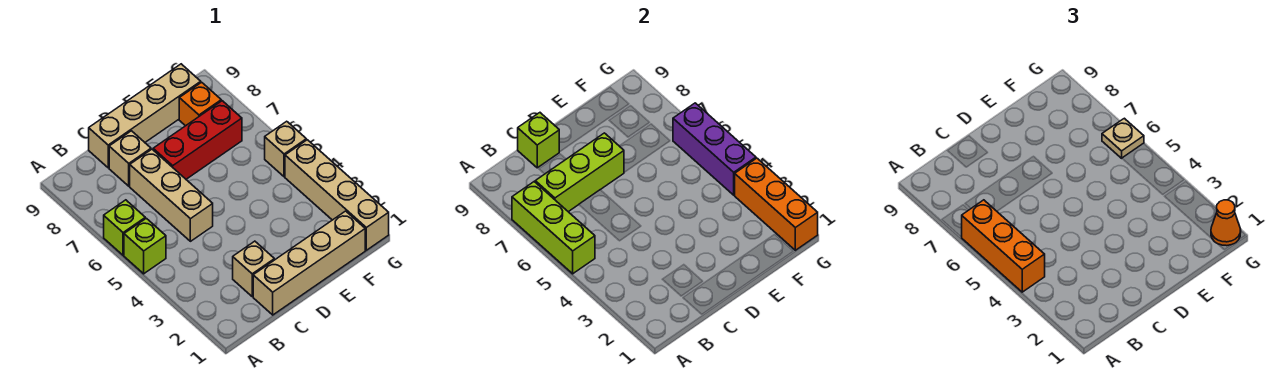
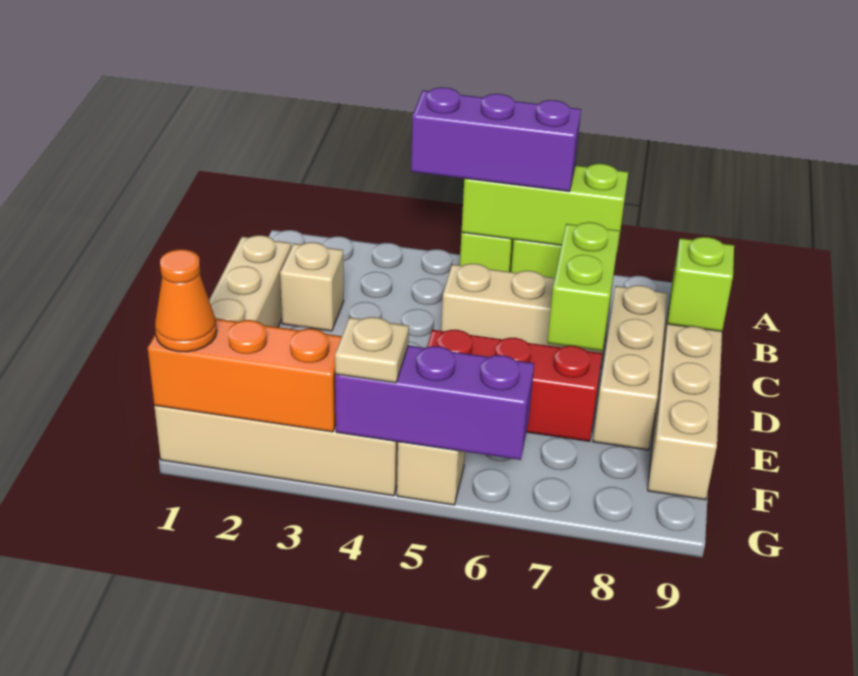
orange 1x3 brick [962,200,1045,292] -> purple 1x3 brick [411,87,581,191]
lime 1x3 brick [535,133,624,212] -> lime 1x2 brick [547,222,620,351]
tan 1x1 brick [109,131,151,186] -> tan 1x3 brick [593,285,668,450]
red 1x3 brick [153,101,242,179] -> red 1x3 brick turned to [427,330,602,442]
orange 1x1 brick [179,82,221,126] -> none
tan 1x1 plate [1102,118,1144,158] -> tan 1x1 plate moved to [335,317,409,383]

